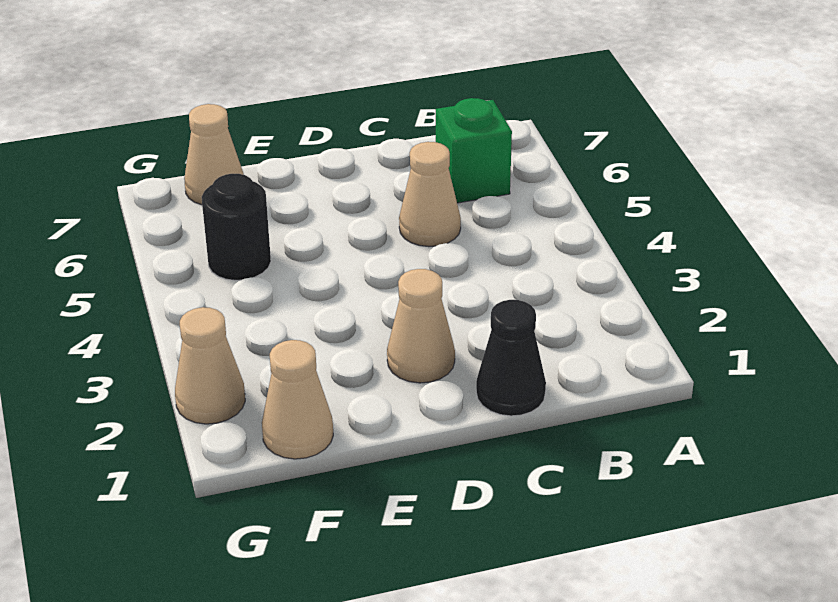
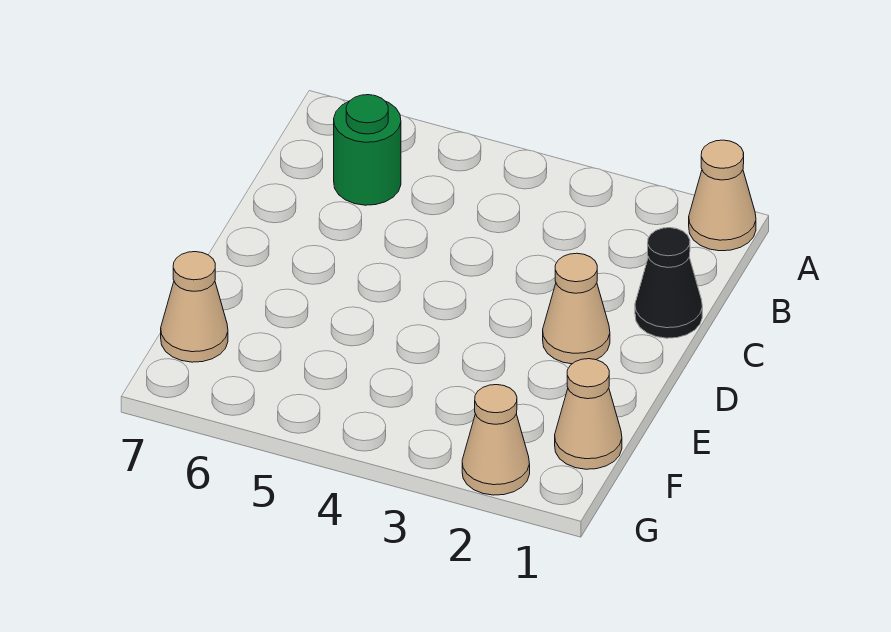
green 1x1 brick [436,98,512,203] -> green 1x1 round brick [334,95,401,205]
tan 1x1 cone [399,142,461,247] -> tan 1x1 cone moved to [689,140,756,251]
black 1x1 round brick [202,174,271,280] -> none

